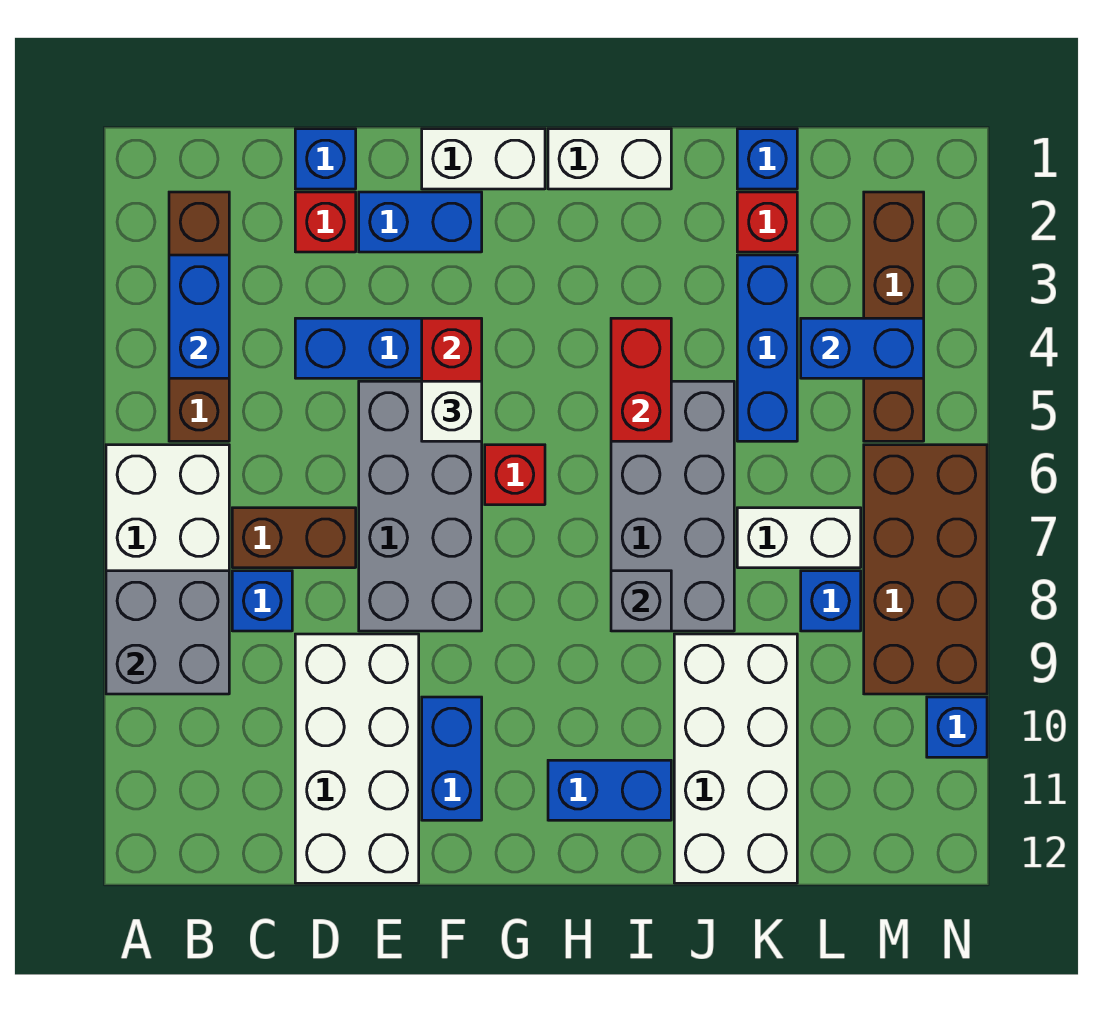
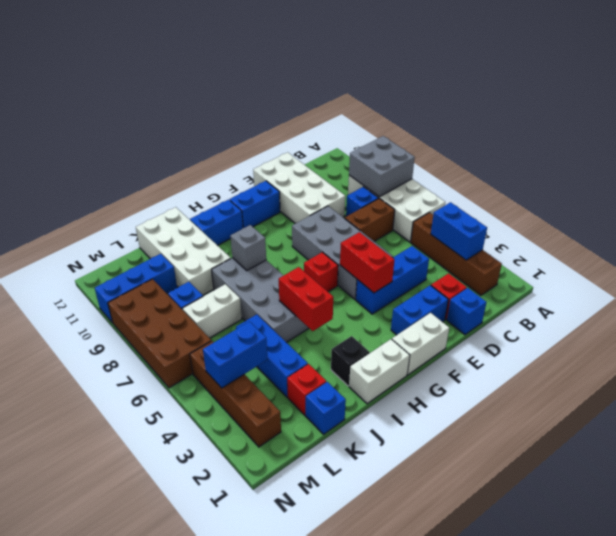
white 1x1 brick [422,381,482,441] -> none
blue 1x2 brick [422,697,482,820] -> blue 1x2 brick turned to [229,181,280,228]
none -> black 1x1 brick [331,336,370,386]
blue 1x1 brick [927,697,987,757] -> blue 1x3 brick [95,254,177,323]

